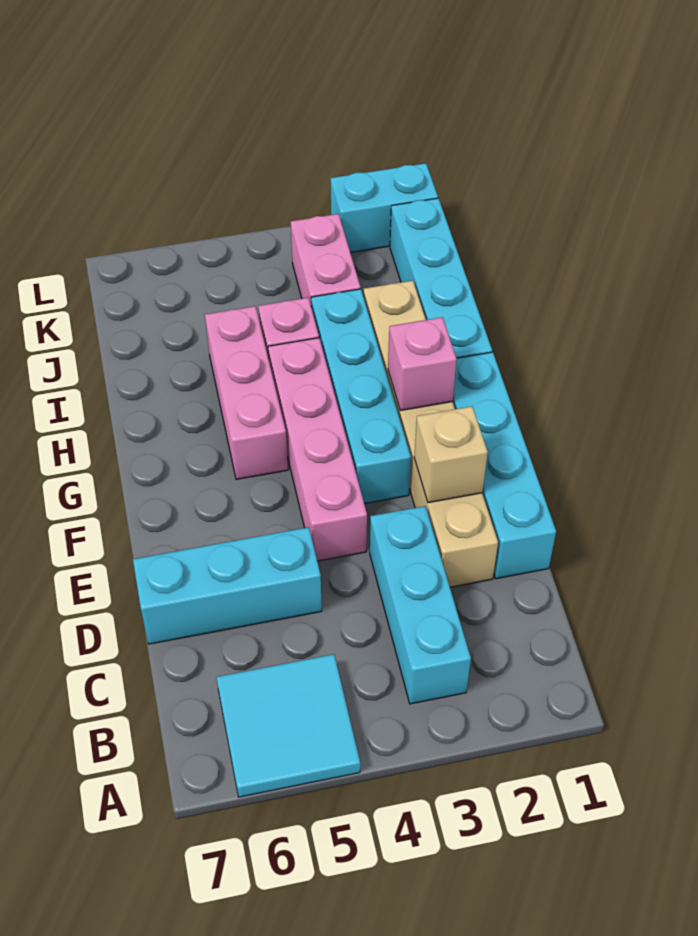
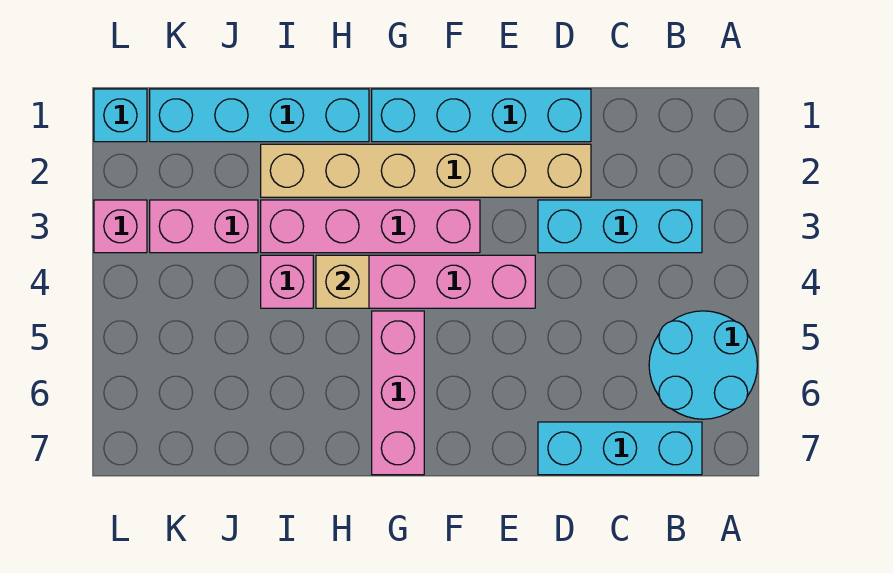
cyan 2x2 tile [216,654,360,797] -> cyan 2x2 round brick [649,311,757,419]
cyan 1x3 brick [133,527,322,644] -> cyan 1x3 brick turned to [538,422,702,475]
tan 1x1 brick [414,406,488,503] -> tan 1x1 brick moved to [316,255,369,308]
cyan 1x4 brick [311,289,411,504] -> pink 1x4 brick [261,200,480,253]
pink 1x1 brick [388,317,457,411] -> pink 1x1 brick moved to [94,200,147,253]
pink 1x3 brick [205,306,288,479] -> pink 1x3 brick turned to [372,311,424,475]
cyan 1x2 brick [331,163,438,253] -> cyan 1x1 brick [94,89,147,142]

